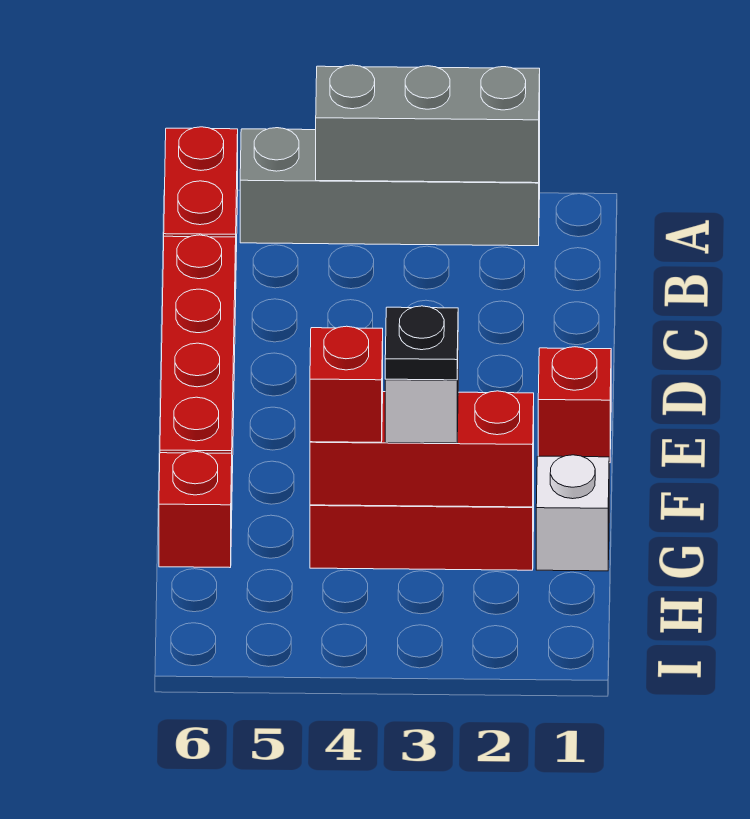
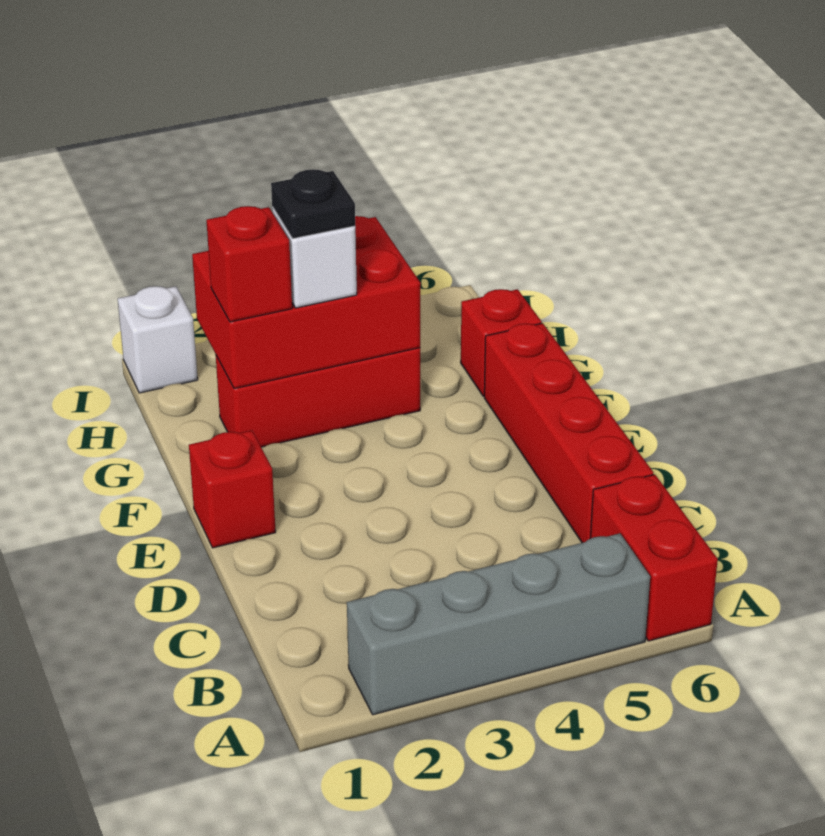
grey 1x3 brick [316,65,540,183] -> none
white 1x1 brick [536,455,609,571] -> white 1x1 brick moved to [118,286,198,393]
red 1x3 brick [310,391,534,507] -> red 2x3 brick [192,216,420,389]
red 1x1 brick [310,326,383,442] -> red 1x1 brick moved to [206,206,292,322]

